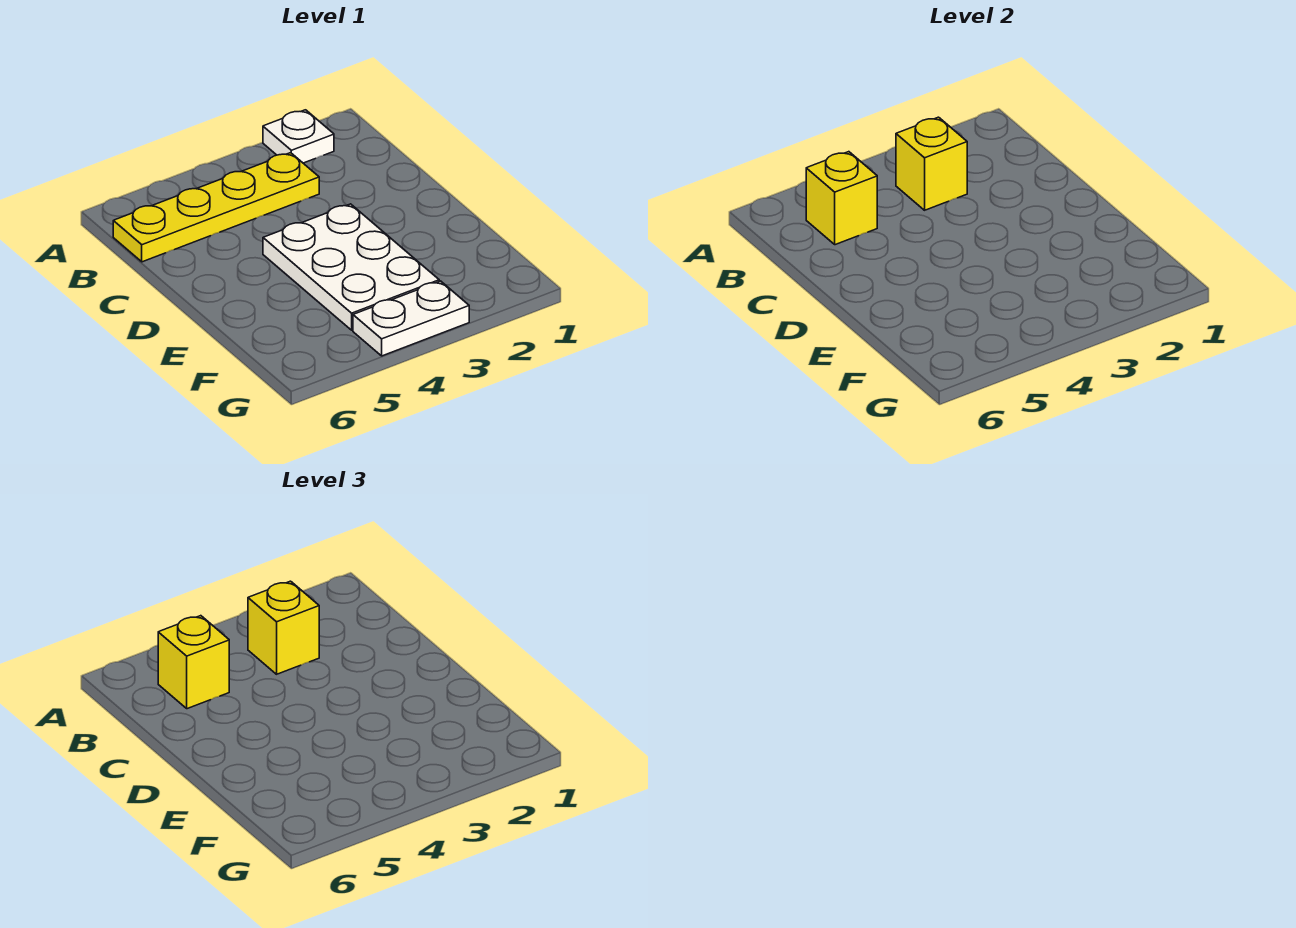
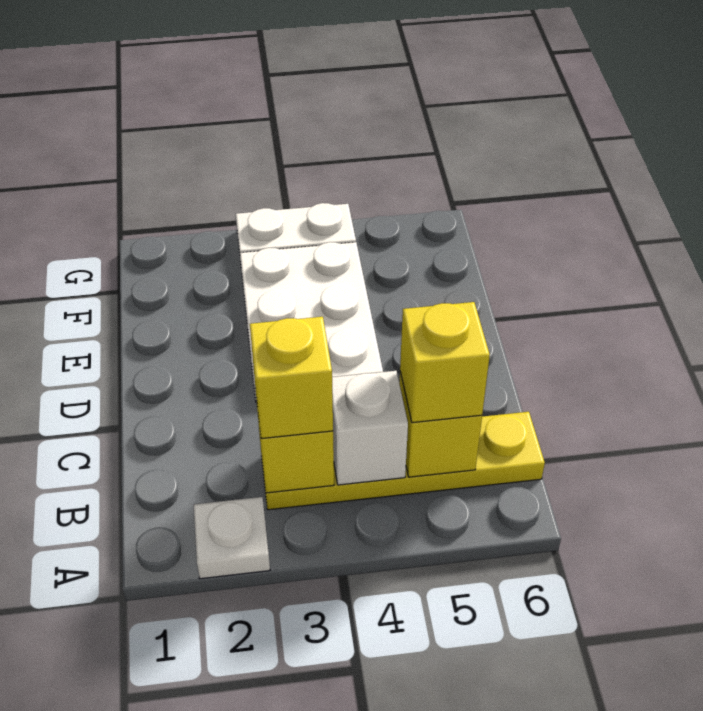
none -> white 1x1 brick [332,371,408,485]

